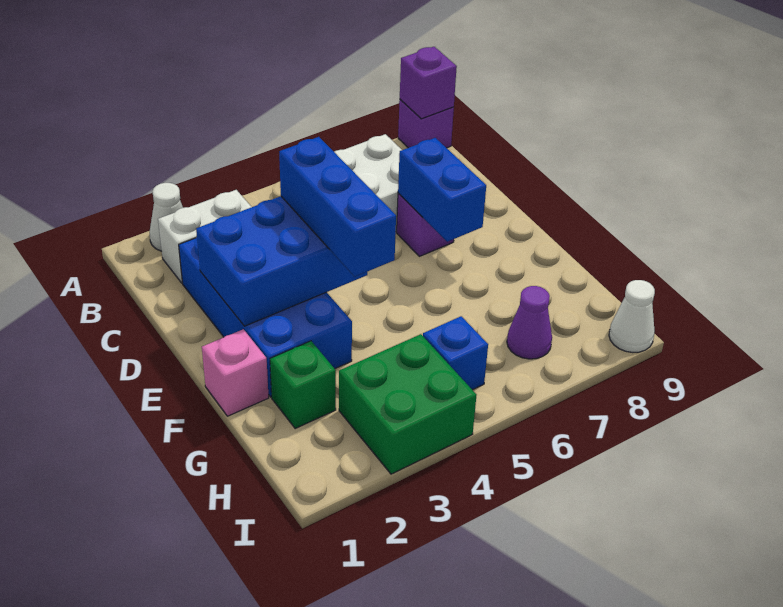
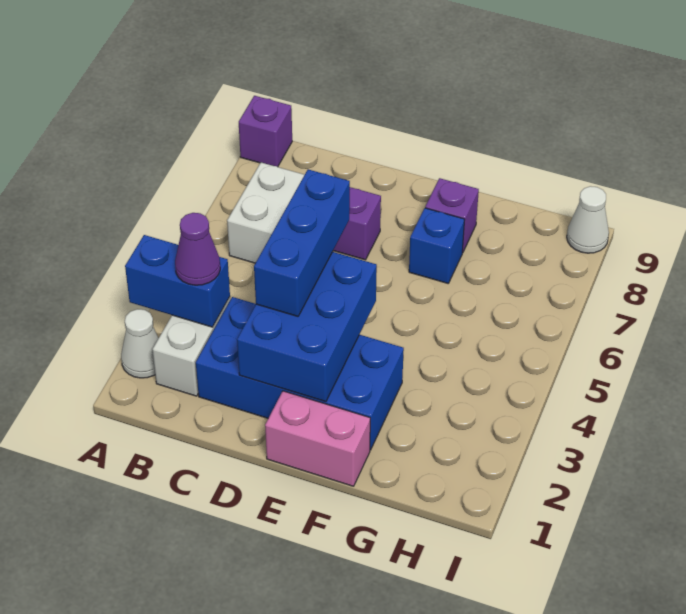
purple 1x1 brick [400,47,457,119] -> purple 1x1 brick moved to [425,178,479,253]
blue 1x3 brick [279,137,396,277] -> blue 1x3 brick turned to [254,169,350,316]
blue 1x2 brick [398,138,486,242] -> blue 1x2 brick moved to [125,235,230,327]
pink 1x1 brick [202,329,269,416] -> pink 1x2 brick [265,391,370,486]
green 1x1 brick [270,341,336,428] -> none
green 2x2 brick [339,334,476,474] -> none
blue 1x1 brick [423,316,488,390] -> blue 1x1 brick moved to [409,208,465,283]
purple 1x1 cone [507,286,552,359] -> purple 1x1 cone moved to [175,213,220,285]

